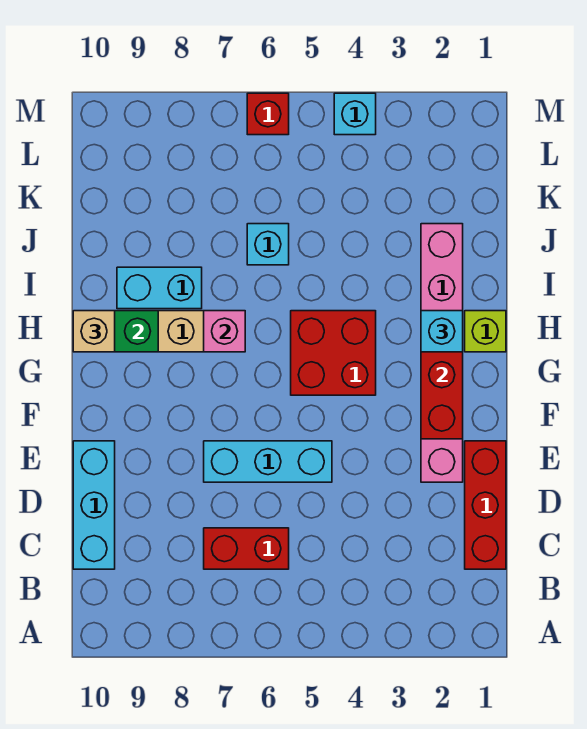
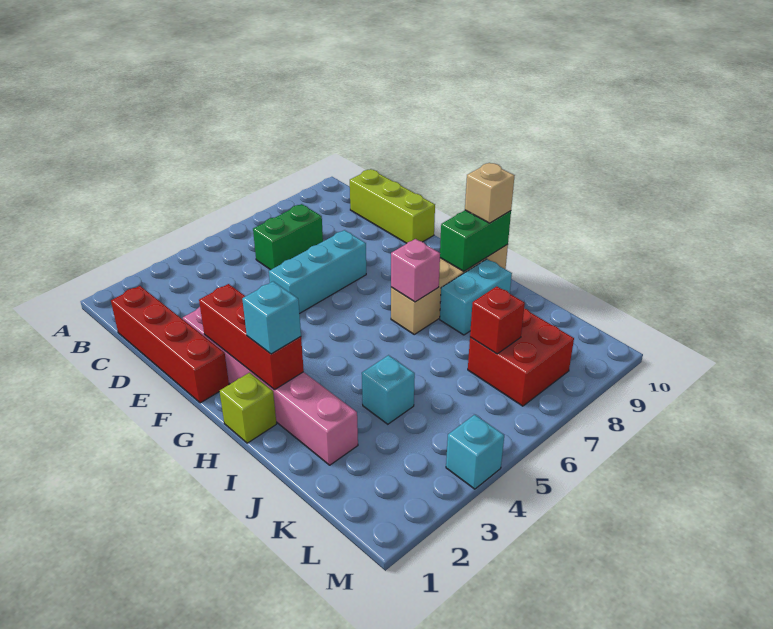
red 1x3 brick [465,441,506,569] -> red 1x4 brick [111,286,229,403]
red 1x2 brick [204,528,289,569] -> green 1x2 brick [253,204,323,270]
cyan 1x3 brick [73,441,115,569] -> lime 1x3 brick [350,169,435,243]
red 2x2 brick [291,311,376,395] -> red 2x2 brick moved to [468,309,574,406]
cyan 1x1 brick [247,224,289,265] -> cyan 1x1 brick moved to [362,355,415,424]
red 1x1 brick [247,93,289,135] -> red 1x1 brick moved to [470,286,525,354]

